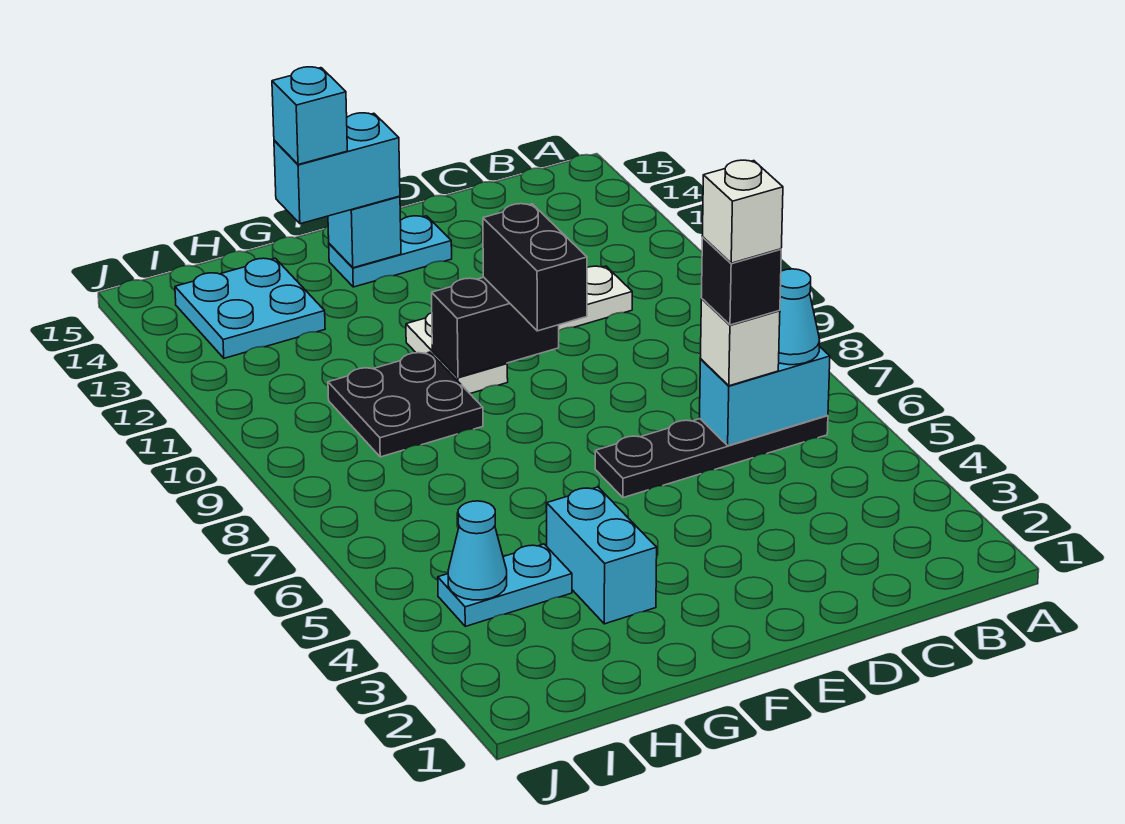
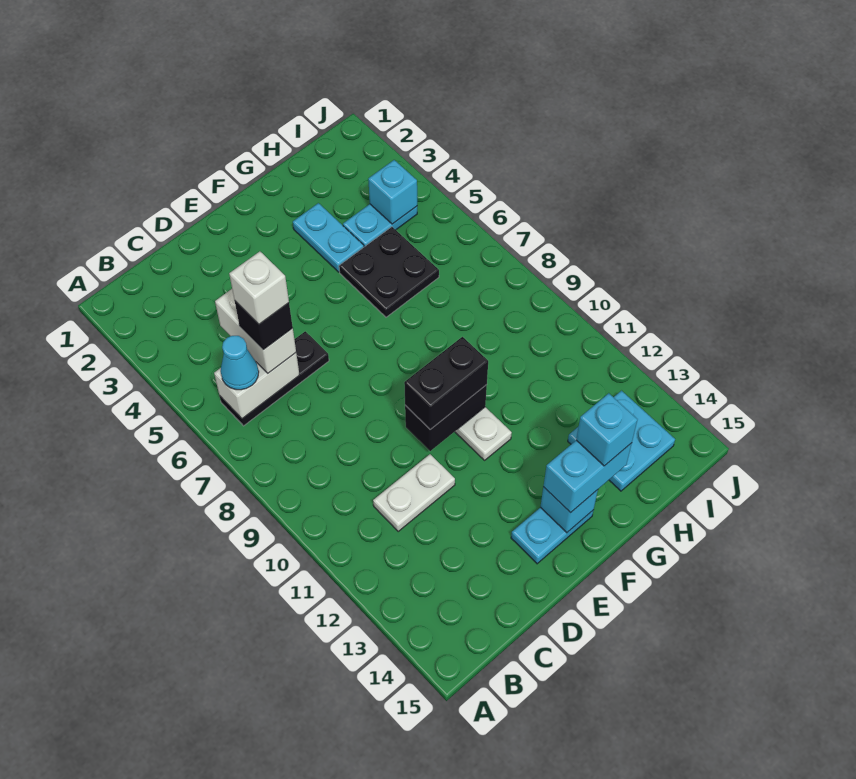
black 1x4 plate [595,415,828,498] -> black 1x3 plate [220,331,329,426]
cyan 1x2 brick [700,346,830,446] -> white 1x2 brick [214,353,299,419]
white 1x1 brick [701,299,780,386] -> white 1x2 brick [215,289,296,373]
black 1x2 brick [483,204,587,331] -> black 1x2 brick turned to [404,337,488,429]
cyan 1x2 brick [547,487,657,624] -> cyan 1x2 plate [293,203,364,272]
black 2x2 plate [328,352,483,457] -> black 2x2 plate moved to [339,227,439,317]
cyan 1x1 cone [448,501,507,600] -> cyan 1x1 brick [368,160,417,224]

